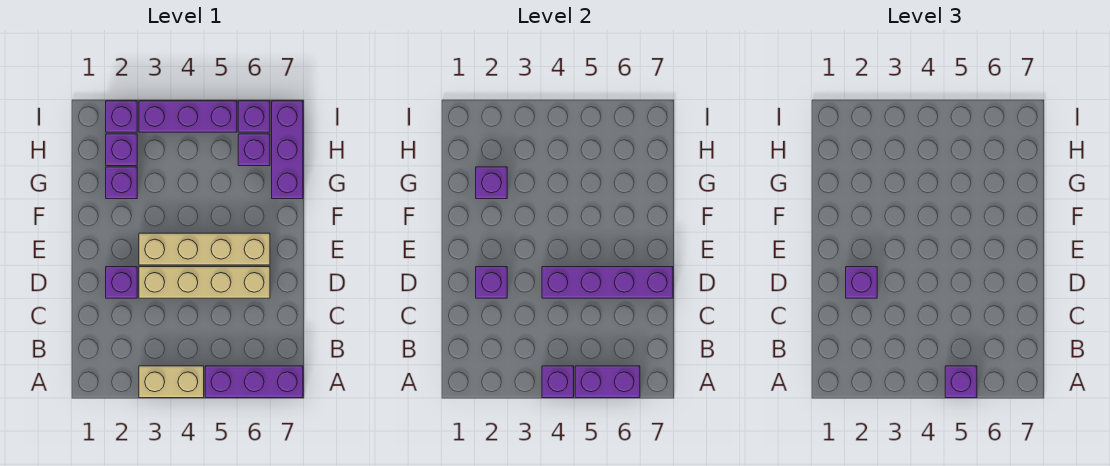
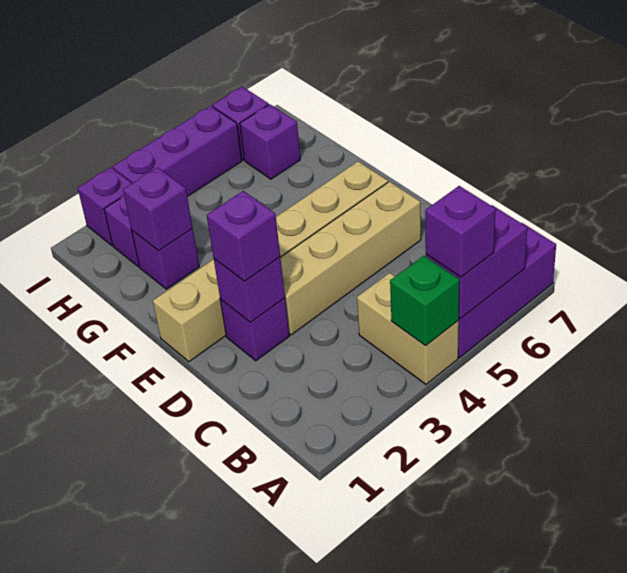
tan 1x2 brick [139,366,204,398] -> tan 1x2 brick turned to [357,273,459,384]
purple 1x1 brick [542,366,574,398] -> green 1x1 brick [390,256,459,346]
purple 1x4 brick [542,267,673,298] -> none
tan 1x4 brick [139,233,270,265] -> tan 1x6 brick [153,161,388,362]
purple 1x3 brick [272,101,303,199] -> none

